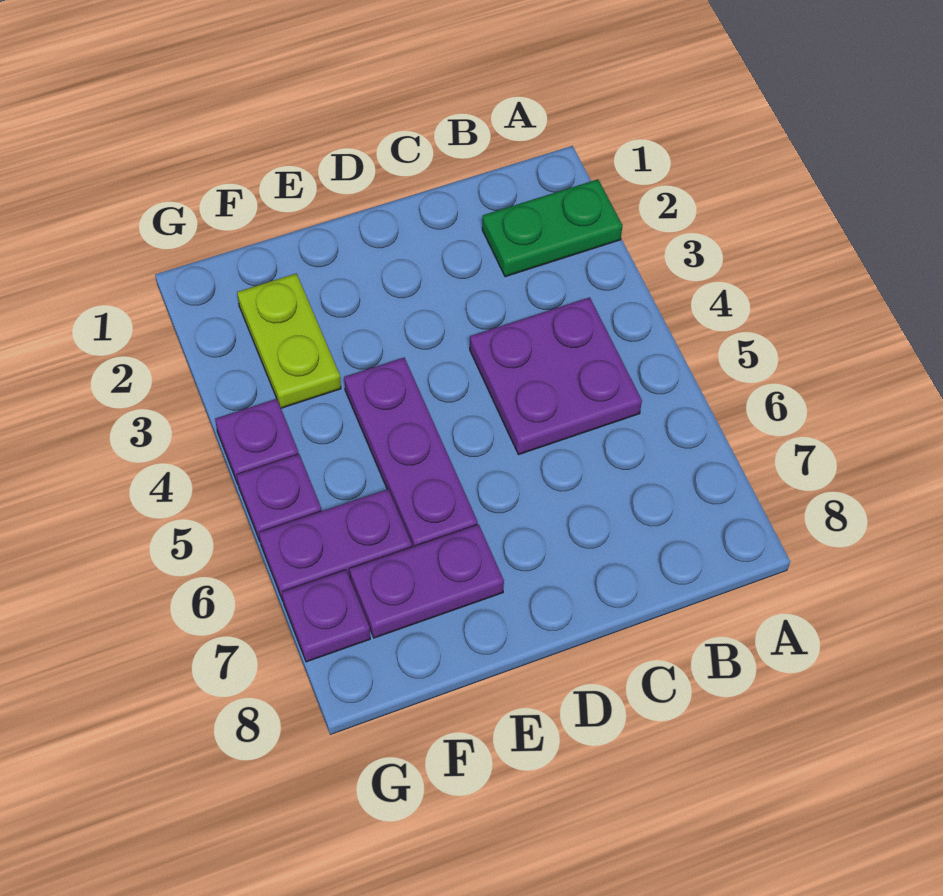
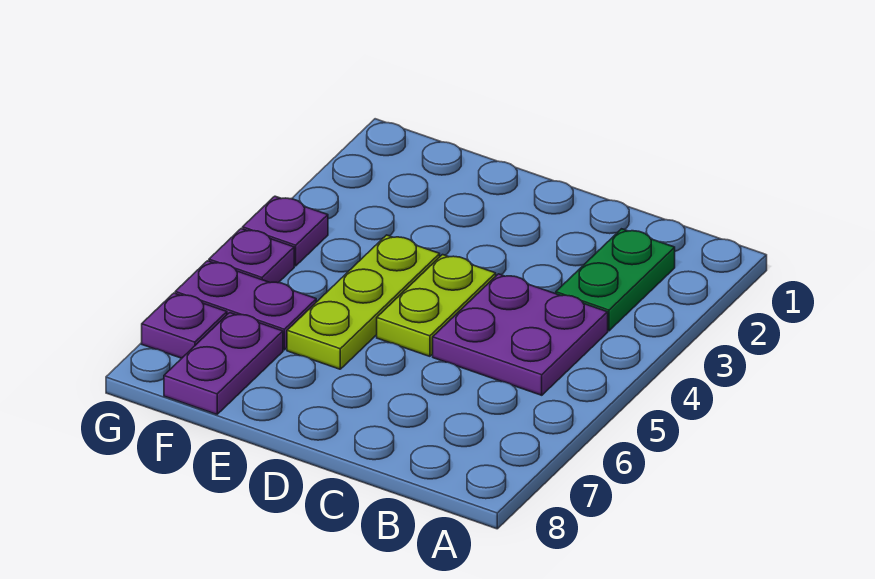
green 1x2 plate [482,179,623,277] -> green 1x2 plate turned to [556,229,675,331]
purple 1x3 plate [344,358,478,547] -> lime 1x3 plate [287,235,440,369]
purple 1x2 plate [350,525,504,638] -> purple 1x2 plate turned to [164,313,283,414]
lime 1x2 plate [237,273,341,408] -> lime 1x2 plate moved to [377,255,496,356]

